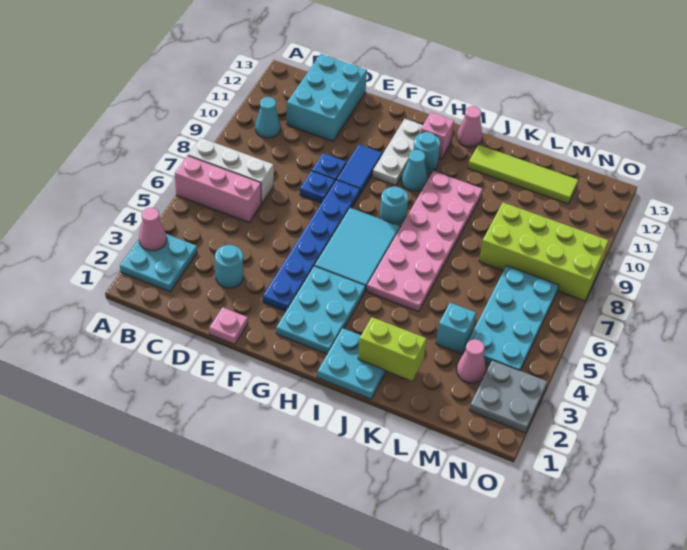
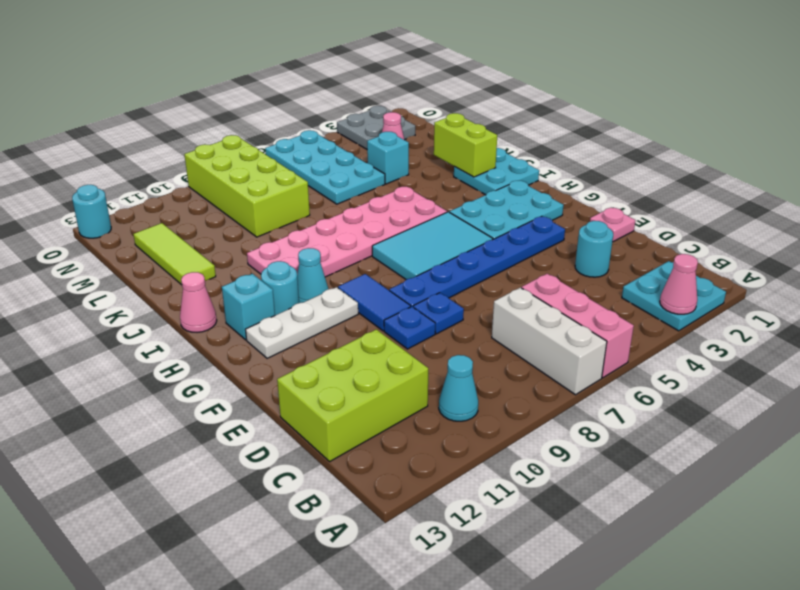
cyan 2x3 brick [287,54,367,141] -> lime 2x3 brick [277,329,428,461]
blue 1x2 tile [337,145,382,194] -> blue 1x2 tile turned to [338,274,411,331]
cyan 1x1 round brick [380,186,408,227] -> cyan 1x1 round brick moved to [72,185,111,238]
pink 1x1 brick [420,112,454,159] -> cyan 1x1 brick [222,274,275,340]
lime 1x4 tile [468,145,578,204] -> lime 1x3 tile [133,223,216,285]
cyan 2x4 plate [464,266,559,371] -> cyan 2x4 plate turned to [265,130,385,204]

